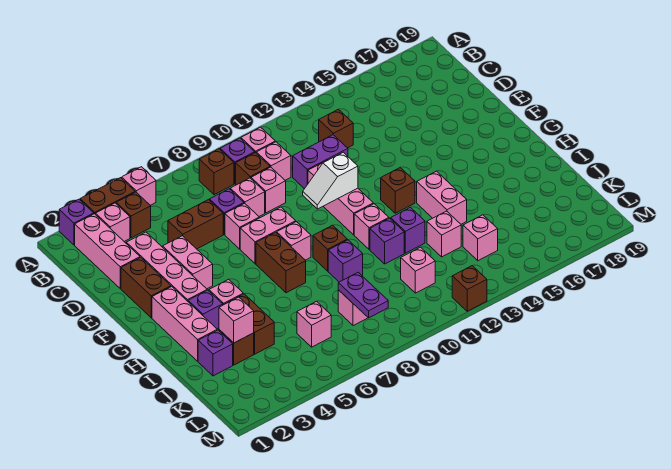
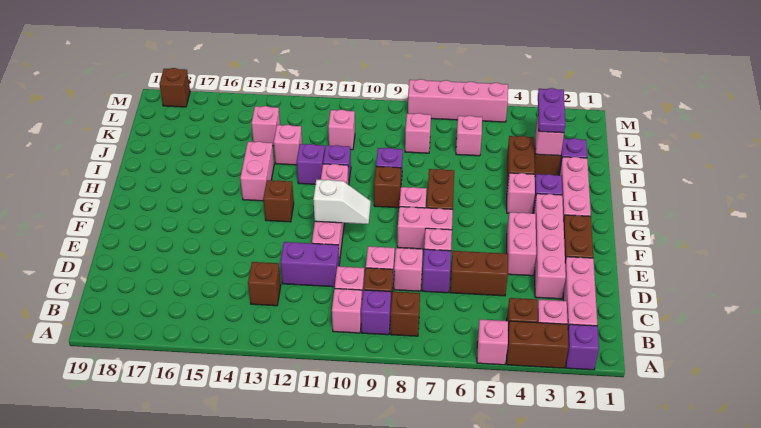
purple 1x2 plate [338,273,388,318] -> purple 1x2 plate moved to [538,88,565,133]
none -> pink 1x4 brick [408,79,508,122]
brown 1x1 brick [452,266,487,311] -> brown 1x1 brick moved to [159,68,190,107]

